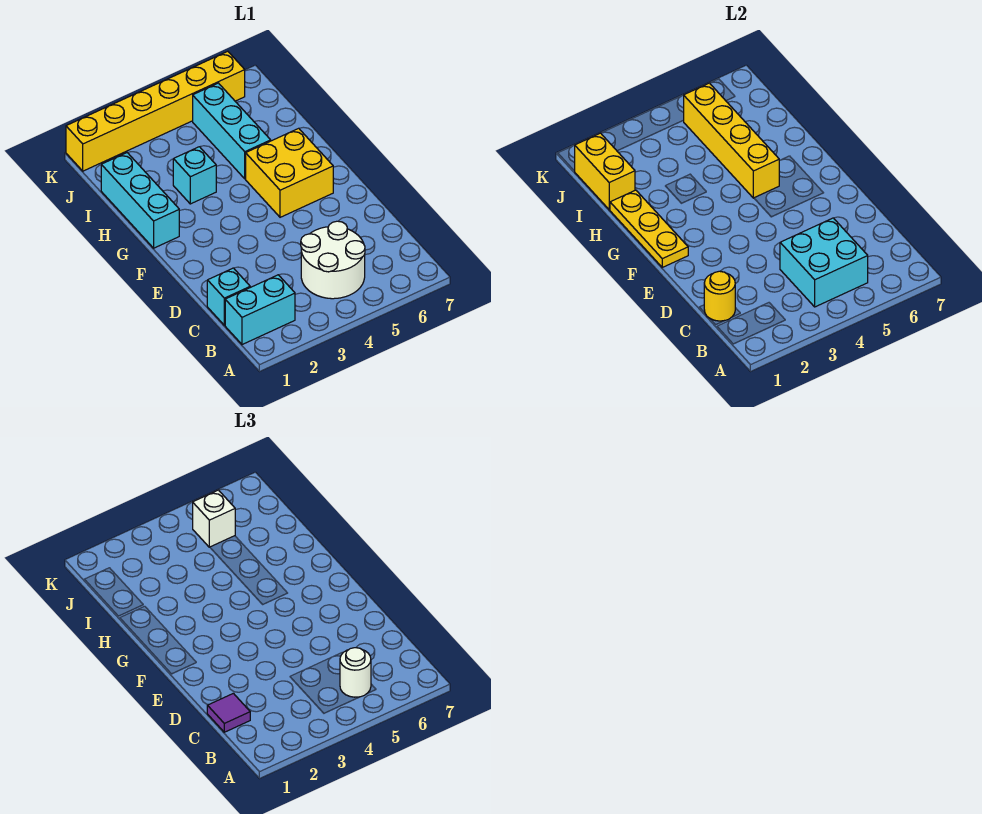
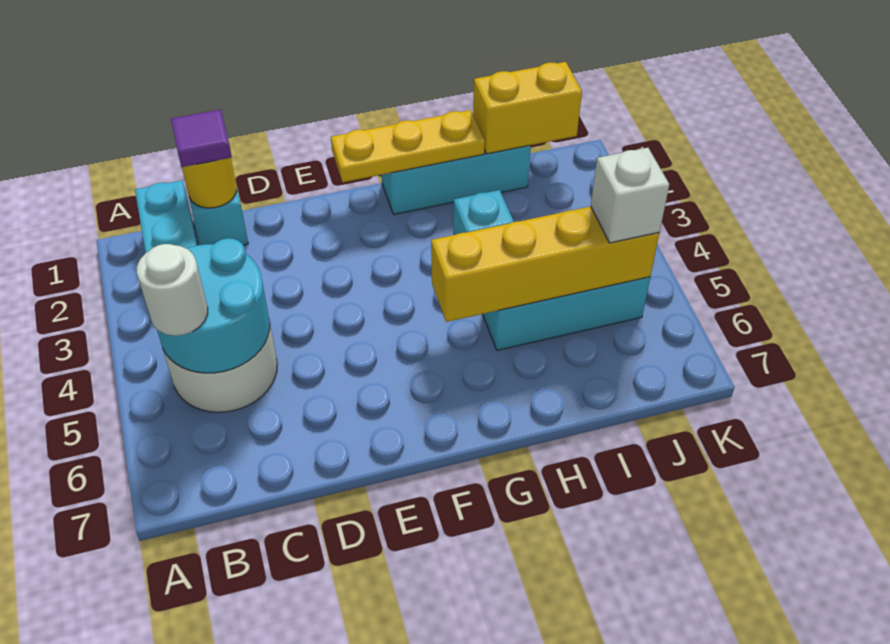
cyan 2x2 brick [780,218,868,307] -> cyan 2x2 round brick [157,238,270,373]
yellow 2x2 brick [246,128,333,217] -> none
yellow 1x6 brick [66,51,245,171] -> none

